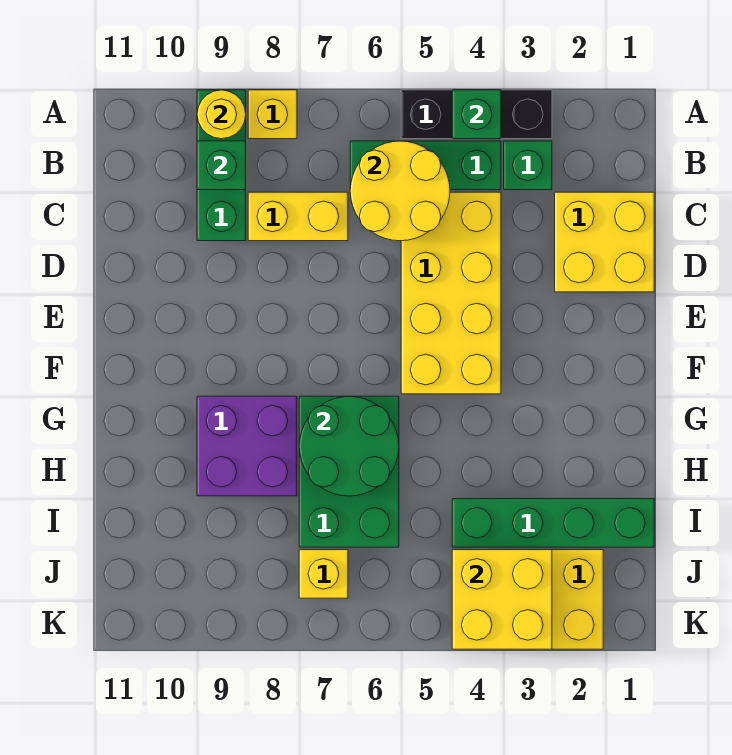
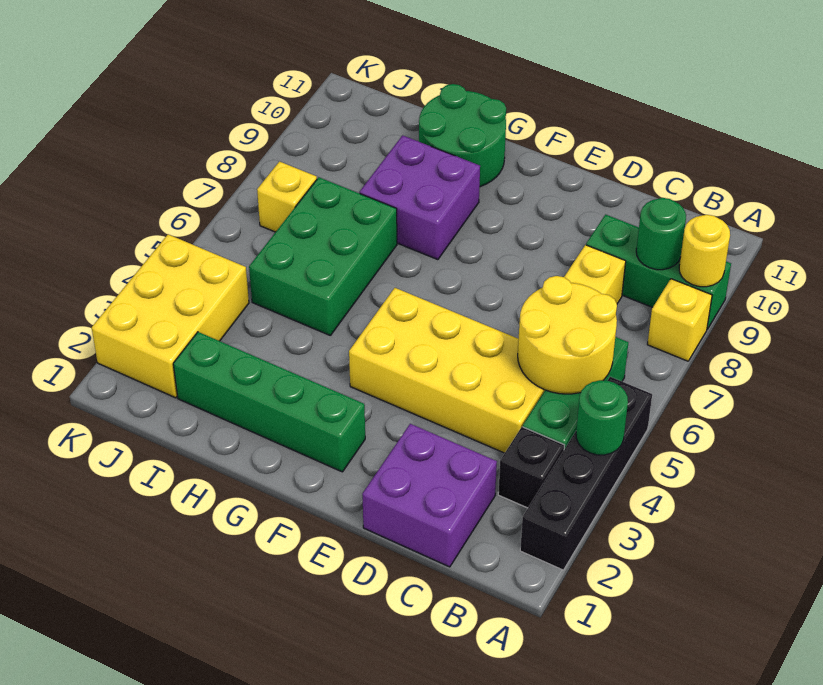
black 1x3 brick [401,90,552,139] -> black 1x4 brick [520,377,652,570]
green 1x1 brick [452,90,501,139] -> green 1x1 round brick [576,380,628,455]
green 1x1 brick [504,141,552,190] -> black 1x1 brick [498,427,565,508]
green 1x1 brick [197,141,246,190] -> green 1x1 round brick [636,198,686,270]
yellow 2x2 brick [555,192,654,292] -> purple 2x2 brick [362,424,497,567]
green 2x3 brick [299,396,399,547] -> green 2x3 brick turned to [249,177,397,335]
green 2x2 round brick [299,396,399,496] -> green 2x2 round brick moved to [419,84,506,187]
green 1x4 brick [452,499,654,547] -> green 1x4 brick turned to [173,332,365,472]
yellow 2x2 brick [452,550,552,649] -> none

